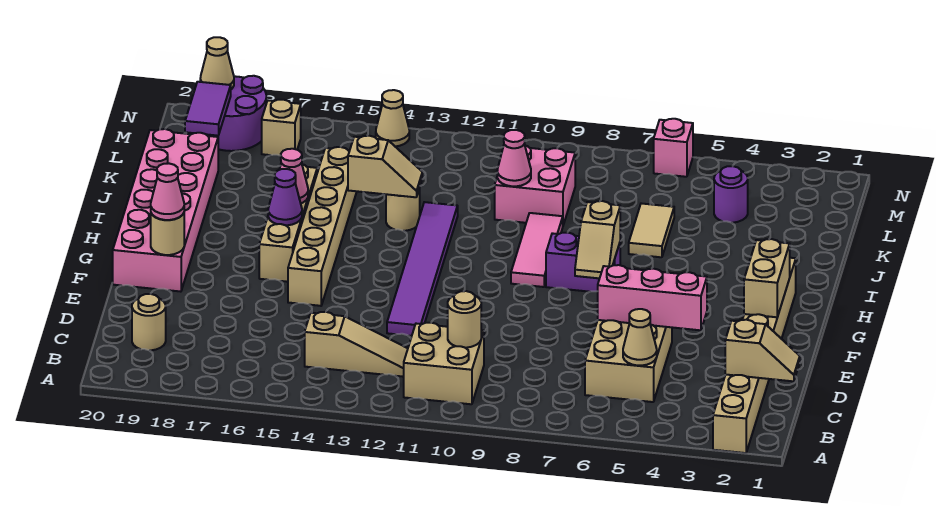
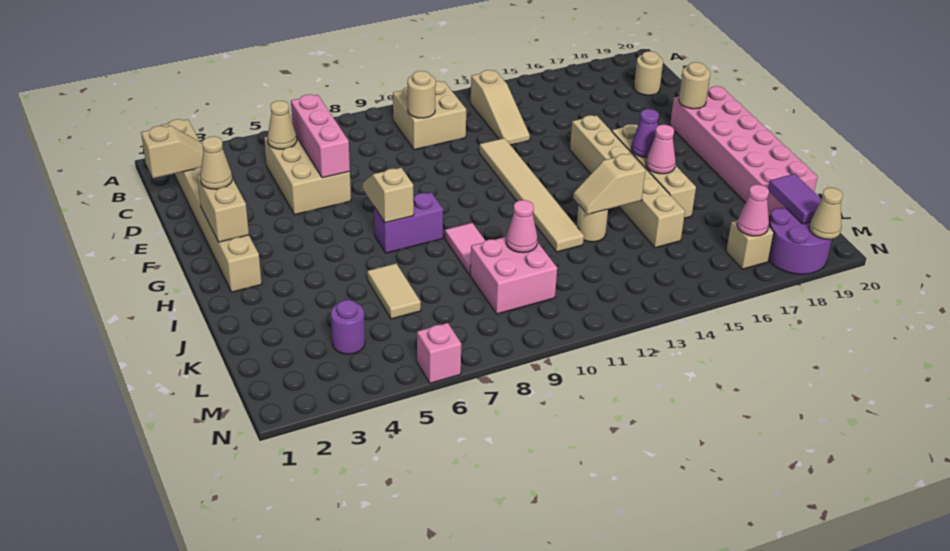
tan 1x2 slope [725,320,800,381] -> tan 1x2 slope turned to [141,126,204,178]
tan 1x3 slope [305,312,408,377] -> tan 1x3 slope turned to [471,70,530,145]
pink 1x3 brick [598,265,707,330] -> pink 1x3 brick turned to [291,94,350,178]
purple 1x6 tile [387,202,458,336] -> tan 1x6 tile [479,138,584,252]
pink 1x1 cone [151,164,184,220] -> pink 1x1 cone moved to [737,185,769,236]
pink 1x3 tile [511,213,563,287] -> pink 1x2 tile [445,223,485,275]
tan 1x1 cone [376,90,409,146] -> tan 1x1 cone moved to [200,136,232,189]

